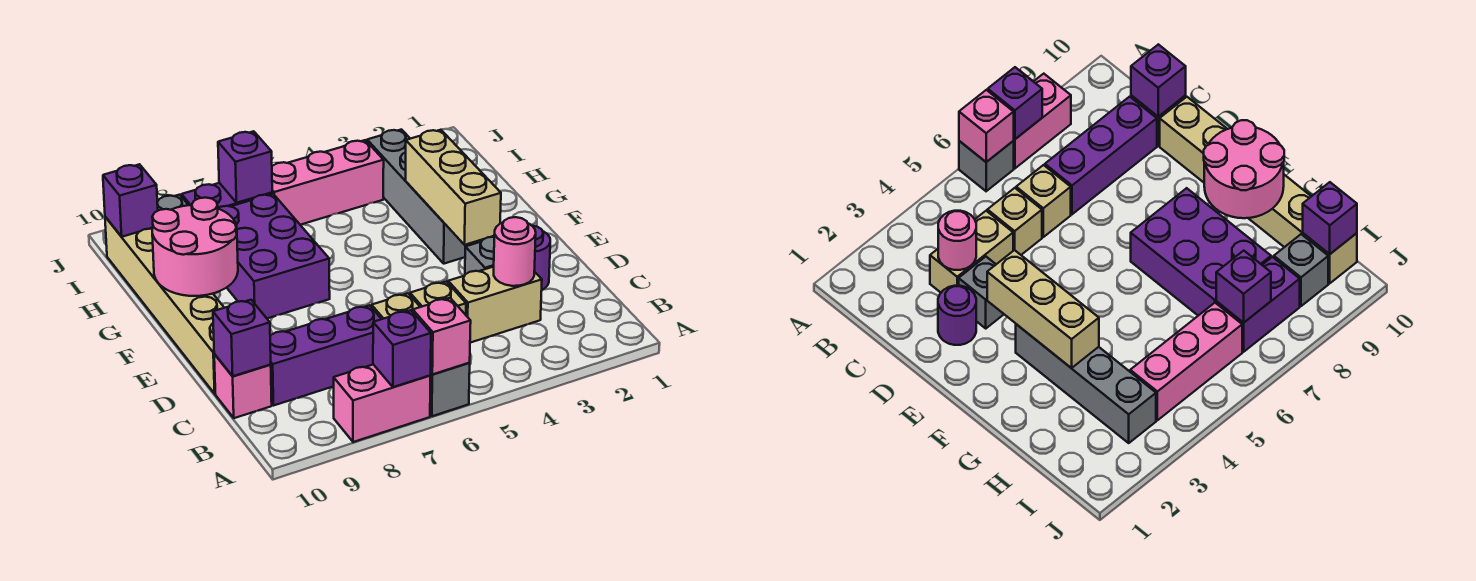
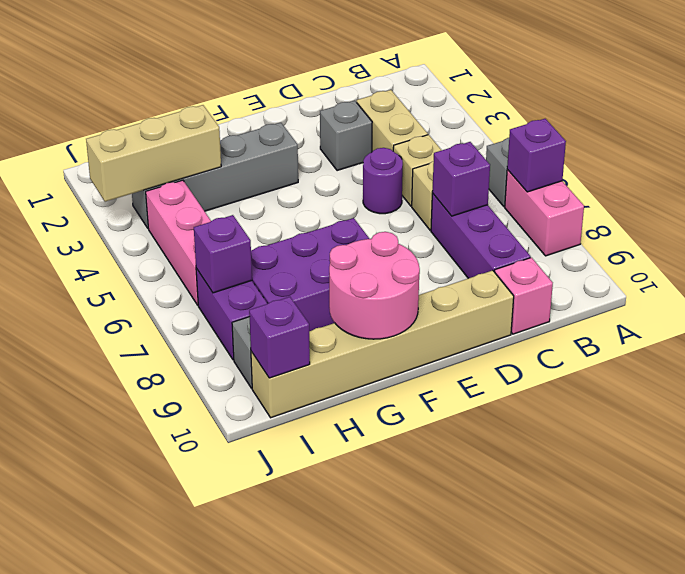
pink 1x1 brick [413,298,471,374] -> none
pink 1x1 round brick [494,217,536,286] -> none
purple 1x1 brick [213,300,271,376] -> purple 1x1 brick moved to [432,142,490,216]
purple 1x1 round brick [533,226,550,290] -> purple 1x1 round brick moved to [363,148,403,214]
tan 1x3 brick [406,130,501,245] -> tan 1x3 brick moved to [86,105,221,202]

